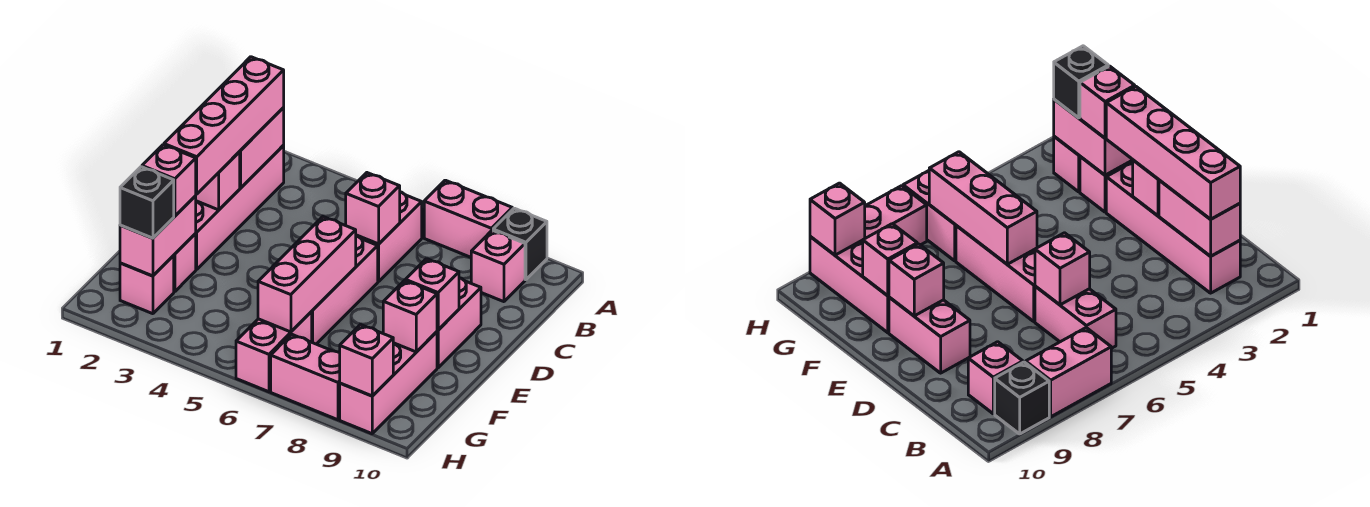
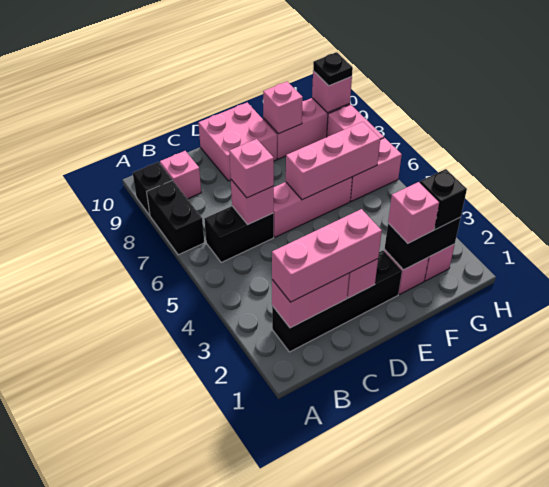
pink 1x2 brick [424,180,512,257] -> black 1x2 brick [147,180,204,255]
pink 1x4 brick [195,146,284,270] -> black 1x4 brick [272,250,402,352]
pink 1x4 brick [164,57,284,194] -> pink 1x3 brick [272,209,382,302]
pink 1x2 brick [356,192,422,282] -> black 1x2 brick [204,206,274,262]
pink 1x2 brick [437,278,481,368] -> pink 2x2 brick [198,102,277,181]
pink 1x1 brick [405,259,459,330] -> pink 1x1 brick moved to [229,139,274,198]
pink 1x2 brick [120,196,196,276] -> black 1x2 brick [384,217,461,270]
none -> black 1x1 plate [313,52,353,86]

